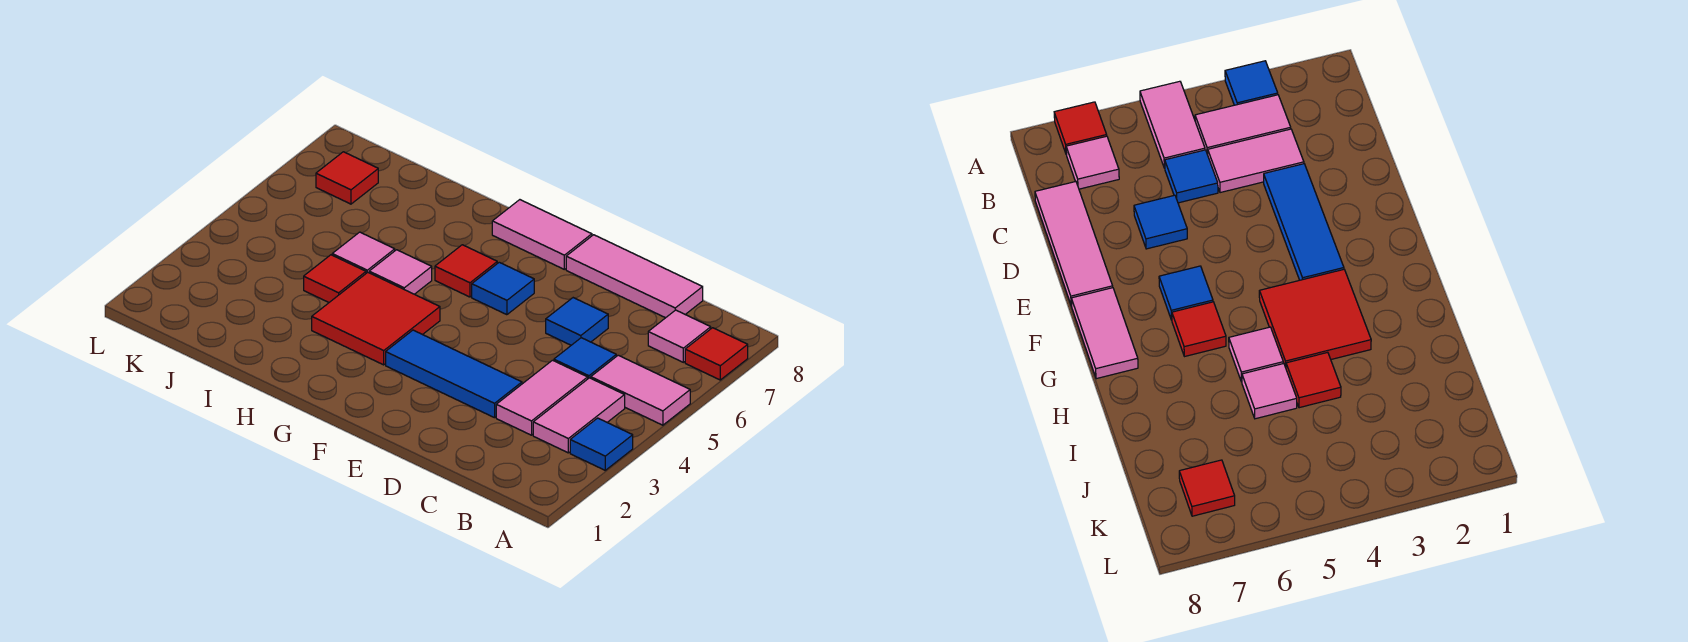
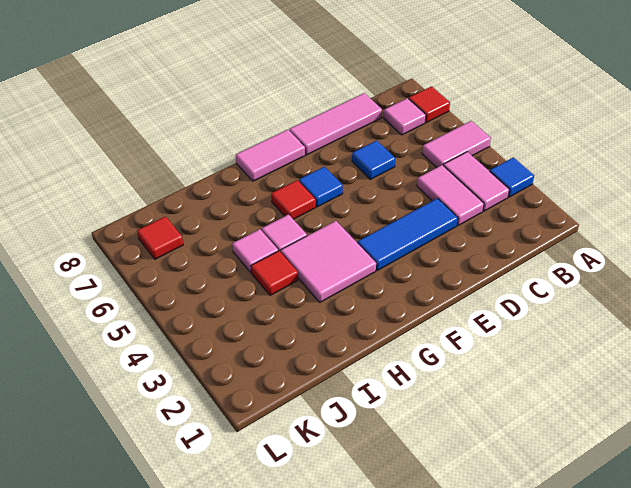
blue 1x1 tile [554,338,616,379] -> none
red 2x2 tile [312,272,440,365] -> pink 2x2 tile [281,221,376,302]

